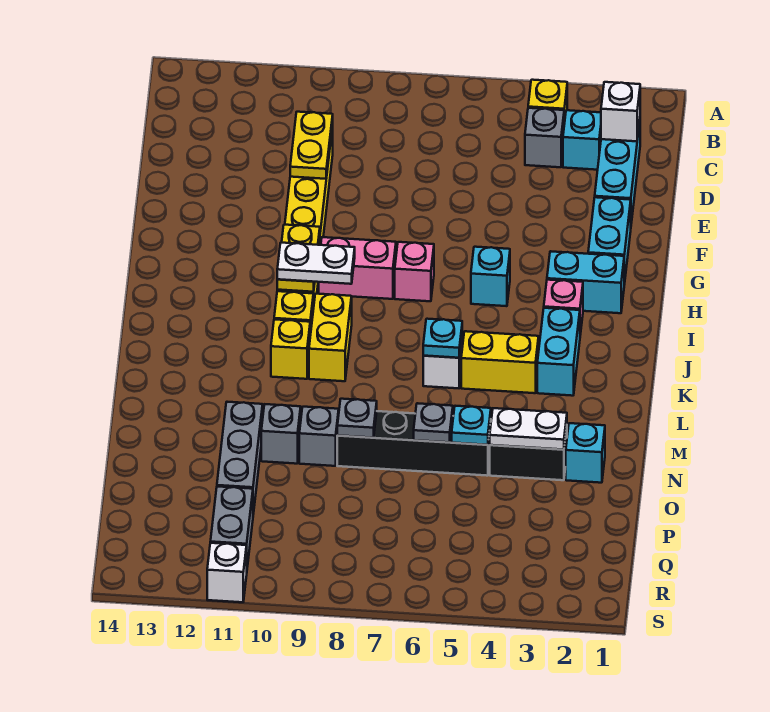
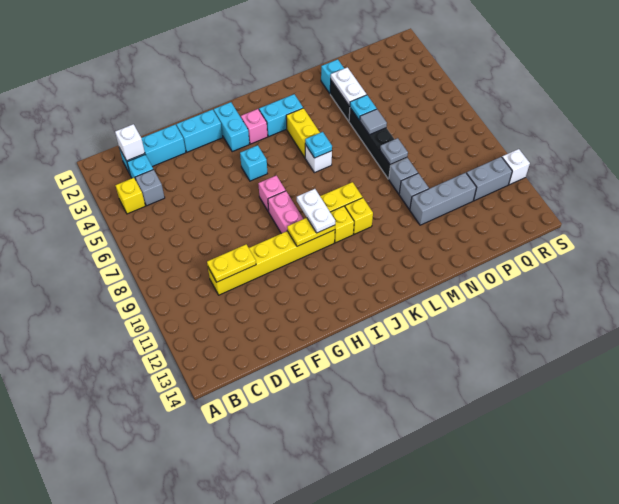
grey 1x1 plate [414,403,453,442] -> grey 1x1 tile [359,109,387,135]

